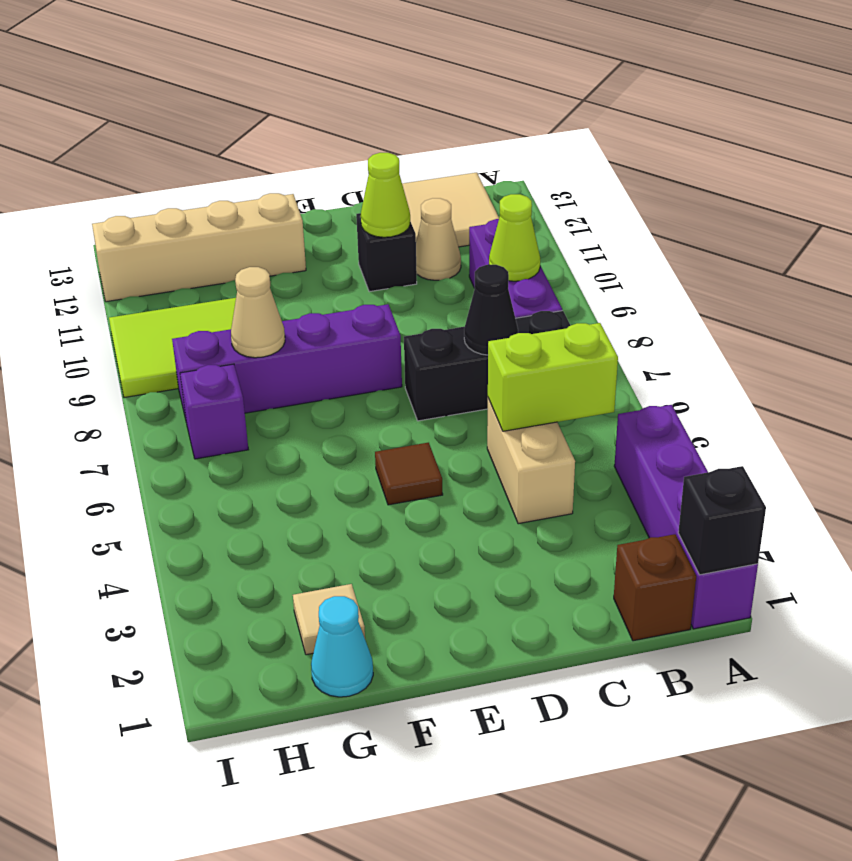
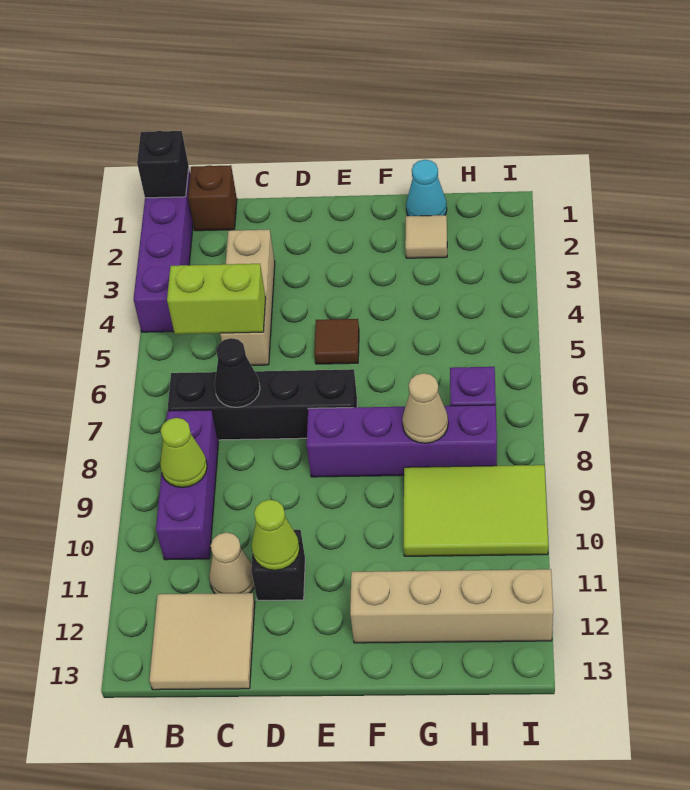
black 1x3 brick [404,310,571,421] -> black 1x4 brick [168,369,357,440]
tan 1x2 brick [487,398,575,524] -> tan 1x3 brick [220,230,275,365]

